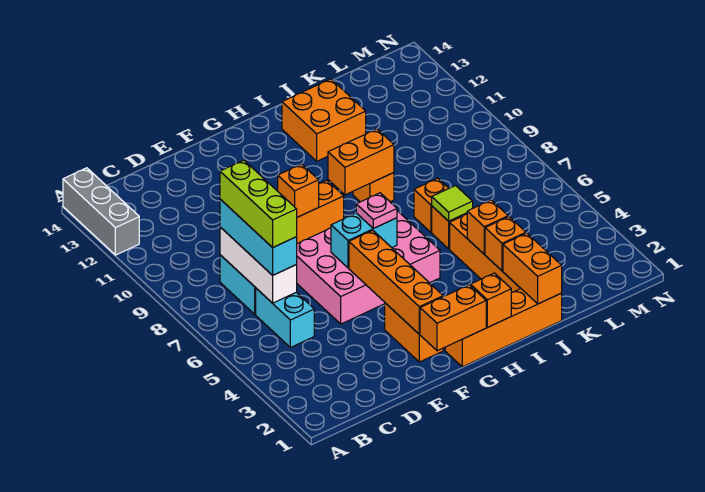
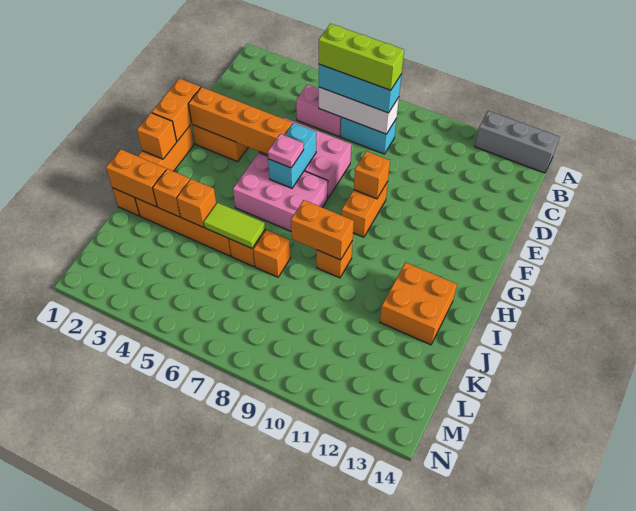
cyan 1x2 brick [256,288,314,348] -> pink 1x2 brick [296,85,341,137]
orange 1x2 brick [328,129,394,195] -> orange 1x2 brick turned to [291,200,354,260]
lime 1x1 tile [432,186,473,221] -> lime 1x2 tile [204,203,265,248]

